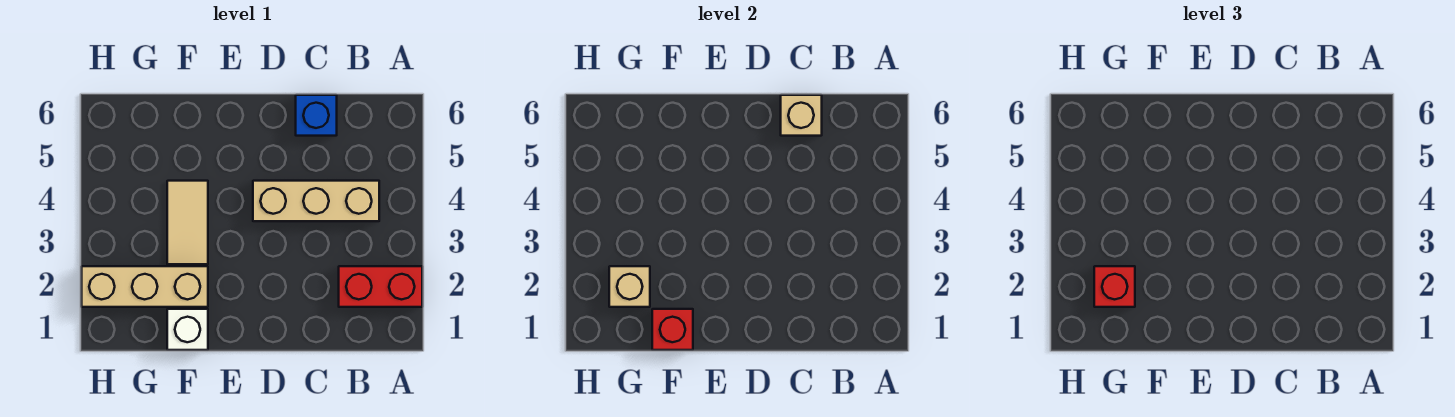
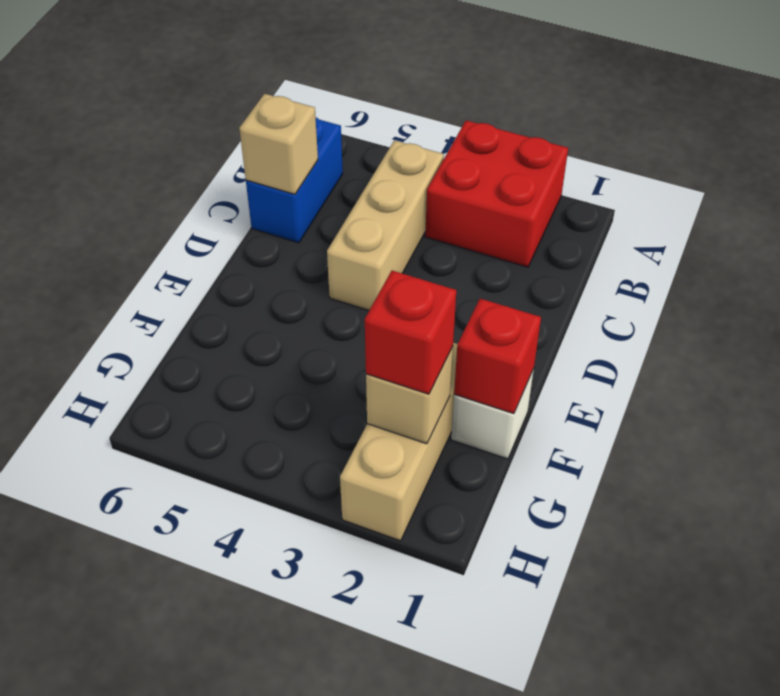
red 1x2 brick [339,266,422,307] -> red 2x2 brick [425,120,568,267]
blue 1x1 brick [296,95,337,136] -> blue 1x2 brick [246,118,343,243]
tan 1x2 tile [167,181,208,264] -> none

